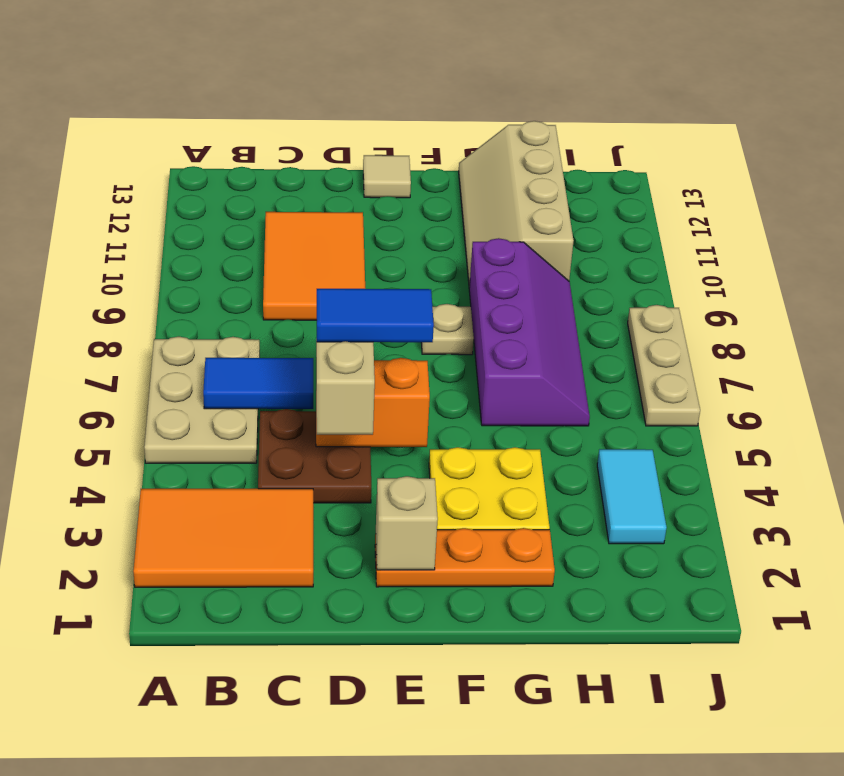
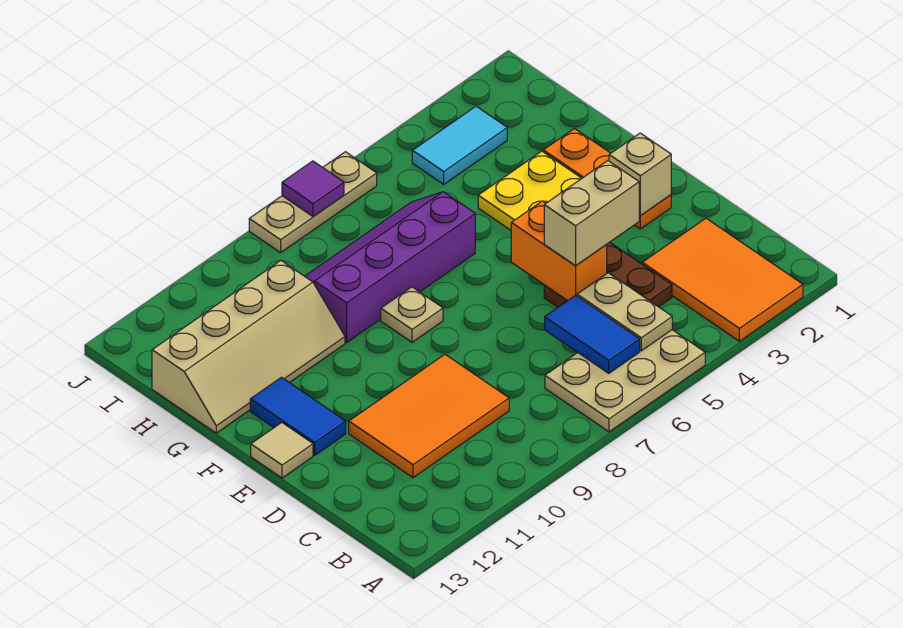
none -> tan 1x2 plate [577,273,672,351]
blue 1x2 tile [317,289,434,342] -> blue 1x2 tile moved to [250,377,346,455]
none -> purple 1x1 tile [282,161,344,217]

